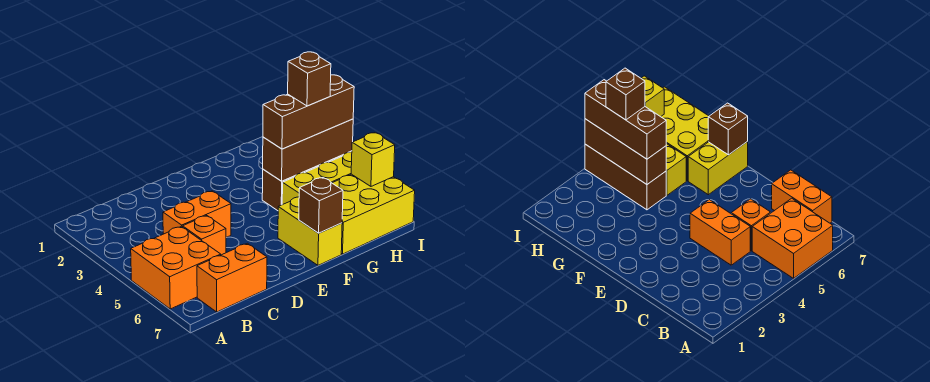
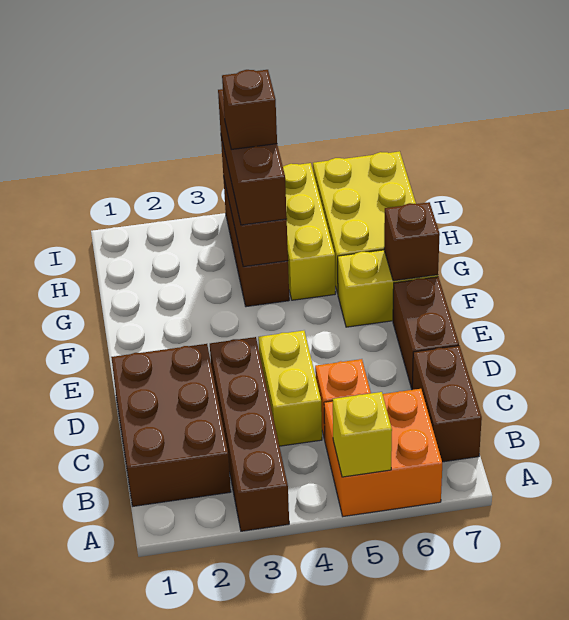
none -> brown 1x4 brick [210,337,289,531]
none -> brown 2x3 brick [111,344,231,506]
orange 1x2 brick [197,243,267,312] -> brown 1x2 brick [412,346,482,462]
orange 1x2 brick [163,191,231,238] -> yellow 1x2 brick [258,331,322,446]
none -> brown 1x2 brick [393,277,459,389]
yellow 1x1 brick [351,133,395,186] -> yellow 1x1 brick moved to [333,392,392,477]

